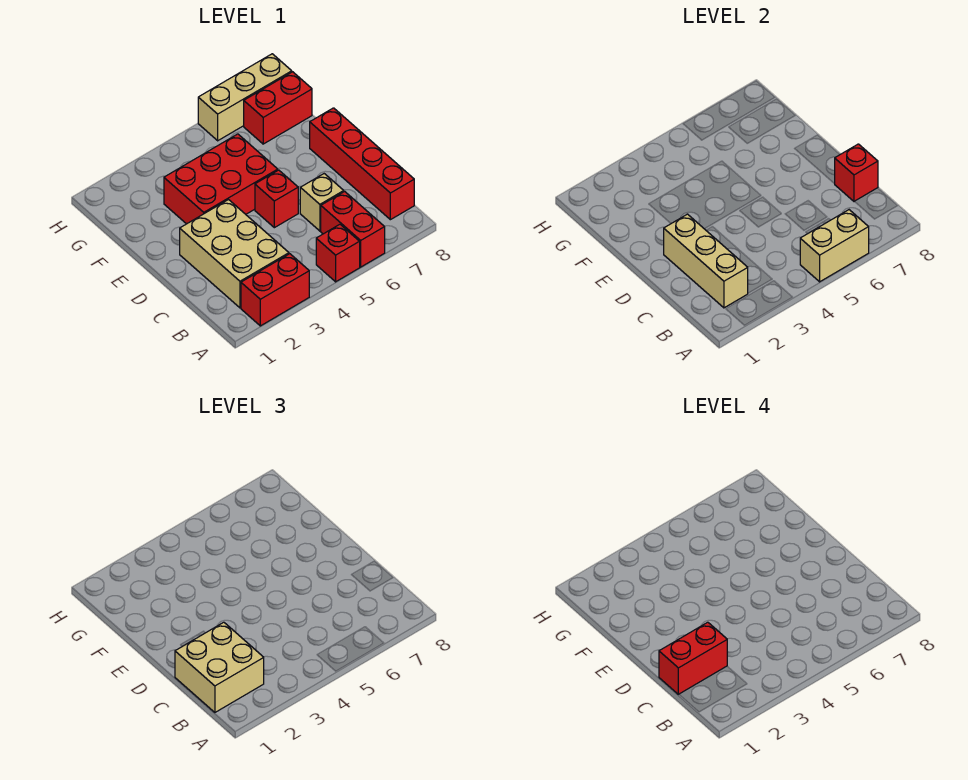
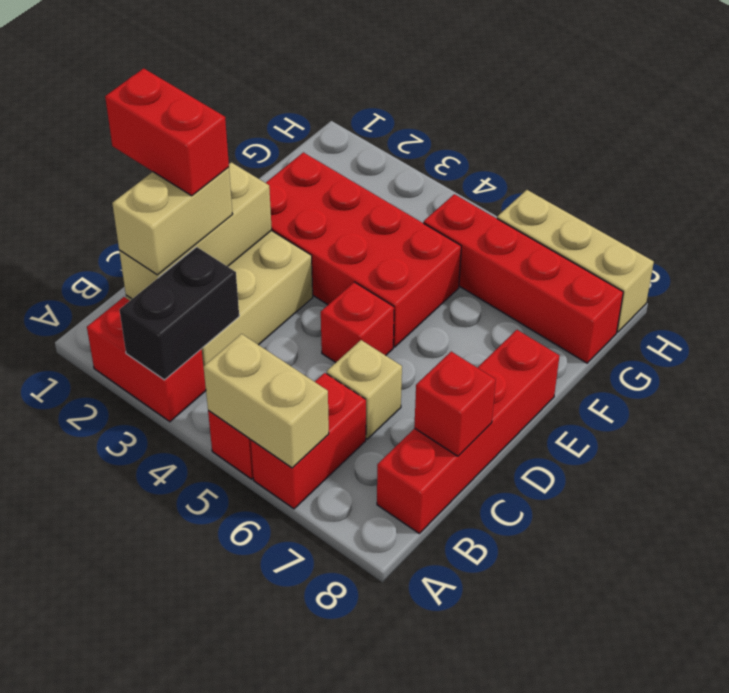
none -> black 1x2 brick [120,247,239,380]
tan 2x2 brick [175,622,264,712] -> tan 1x2 brick [112,167,233,275]
red 2x3 brick [164,134,278,224] -> red 2x4 brick [266,152,461,347]
red 1x2 brick [244,72,312,144] -> red 1x4 brick [423,194,623,363]

